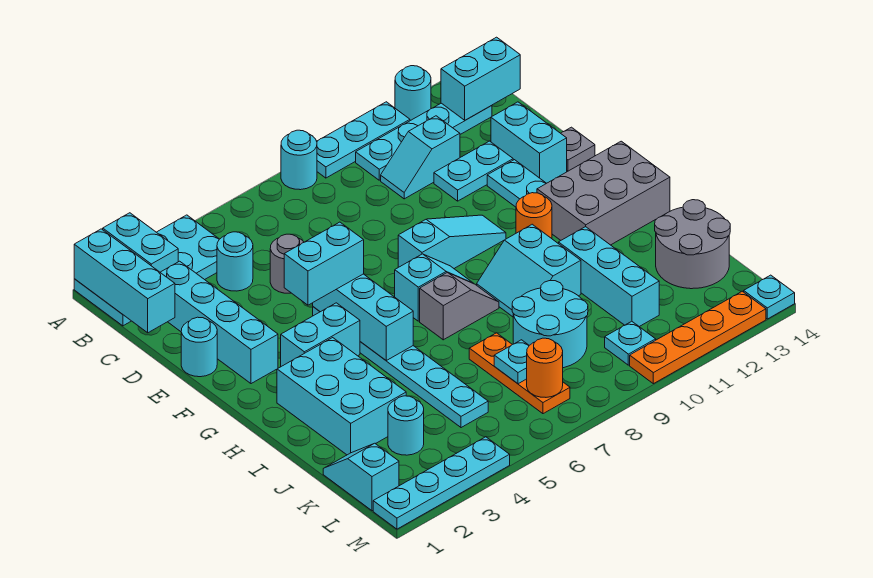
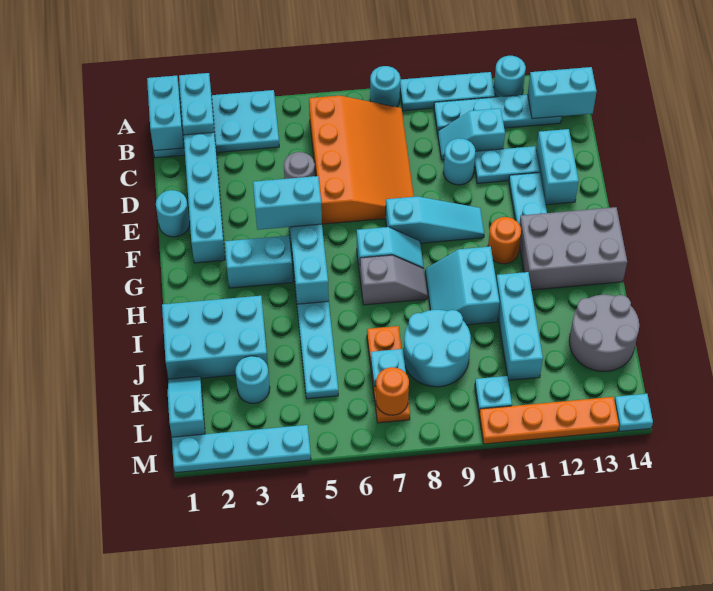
cyan 1x3 brick [74,229,175,333] -> cyan 1x2 brick [147,76,184,151]
none -> orange 3x4 slope [309,96,414,224]
cyan 1x1 round brick [217,232,253,291] -> cyan 1x1 round brick moved to [443,138,475,185]
grey 1x1 plate [561,127,595,171] -> none
cyan 2x3 brick [277,338,406,455] -> cyan 2x3 brick turned to [162,296,268,379]

